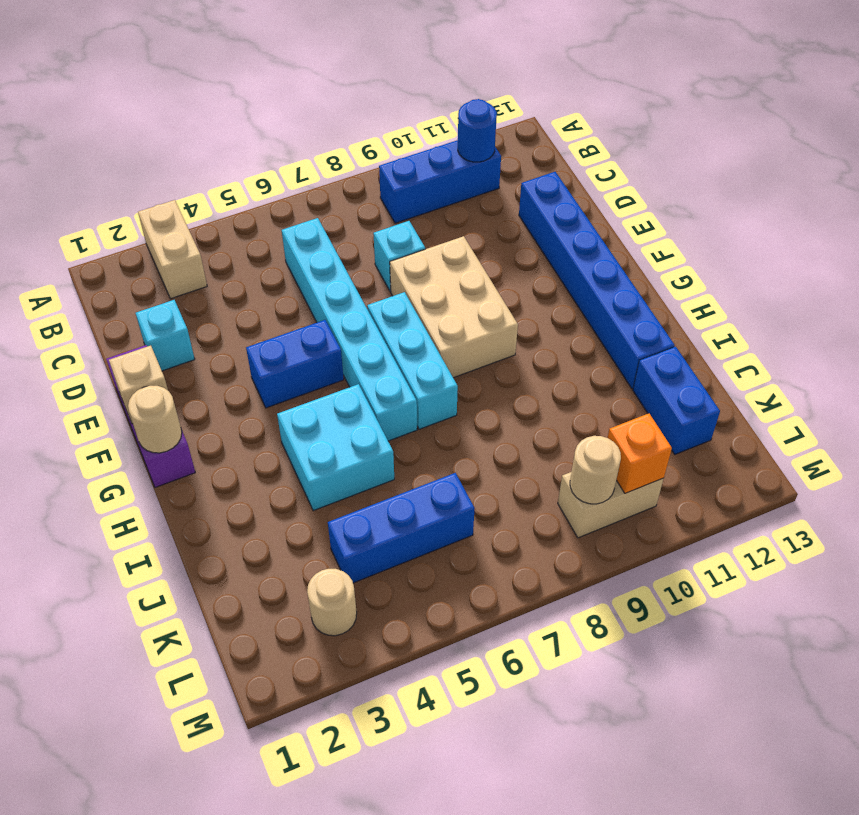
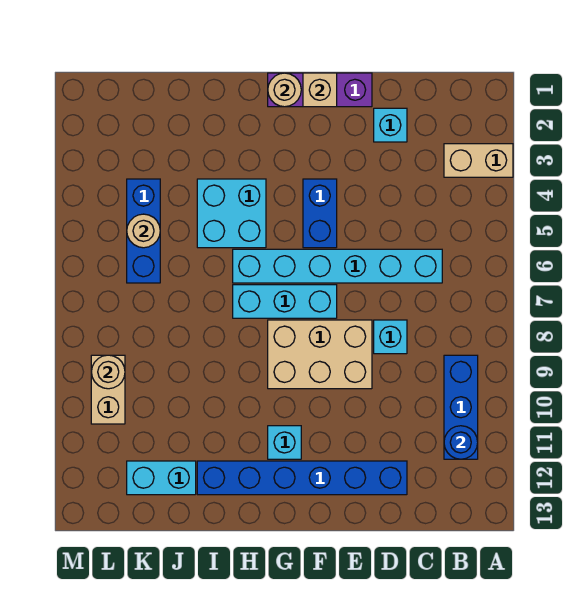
none -> cyan 1x1 brick [268,426,301,459]
blue 1x2 brick [633,347,720,454] -> cyan 1x2 brick [127,461,196,495]
tan 1x1 round brick [307,569,357,636] -> tan 1x1 round brick moved to [127,214,160,248]
orange 1x1 brick [608,413,672,493] -> none

